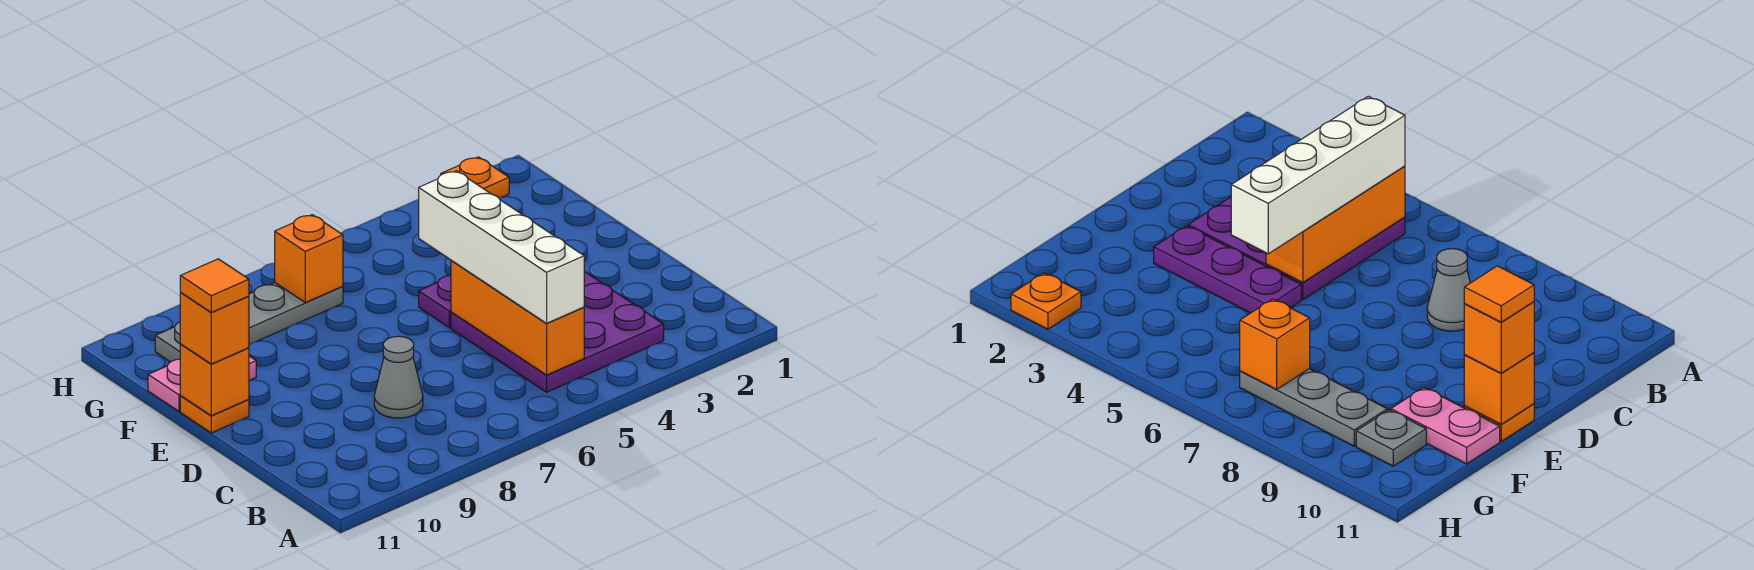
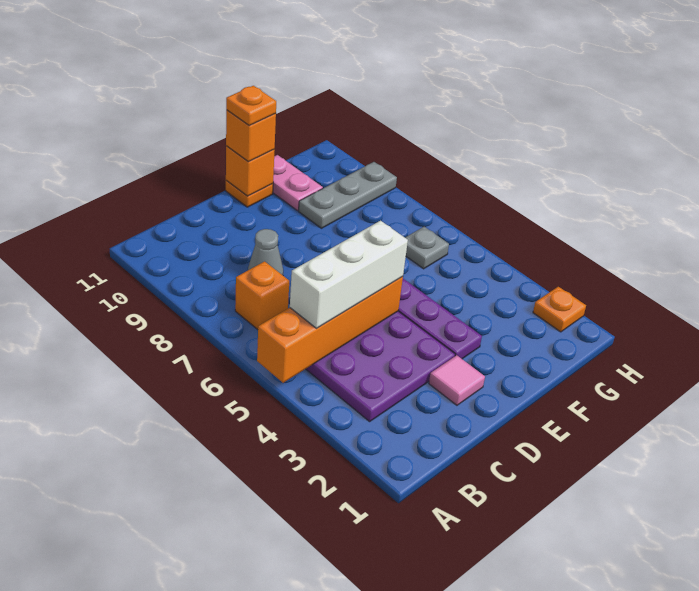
orange 1x3 brick [451,261,584,375] -> orange 1x4 brick [257,277,403,383]
white 1x4 brick [419,171,584,323] -> white 1x3 brick [290,221,408,328]
none -> pink 1x1 tile [429,355,485,405]
orange 1x1 tile [180,259,249,312] -> orange 1x1 plate [226,86,276,126]
grey 1x3 plate [249,283,343,345] -> grey 1x3 plate turned to [299,162,397,228]
orange 1x1 brick [275,215,343,303] -> orange 1x1 brick moved to [235,261,289,330]
grey 1x1 plate [155,322,181,362] -> grey 1x1 plate moved to [405,227,449,269]

